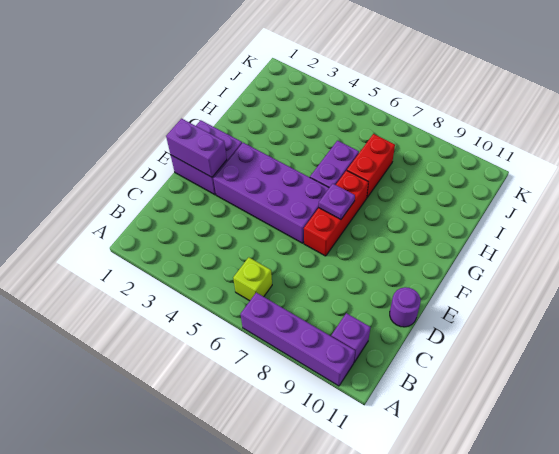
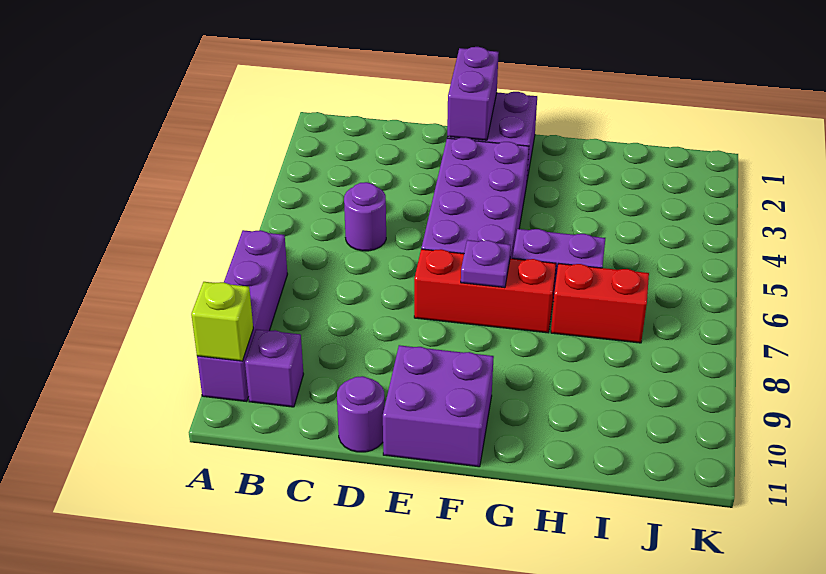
lime 1x1 brick [233,257,272,301] -> lime 1x1 brick moved to [191,282,253,361]
none -> purple 1x1 round brick [344,182,386,251]
none -> purple 2x2 brick [383,345,494,467]

